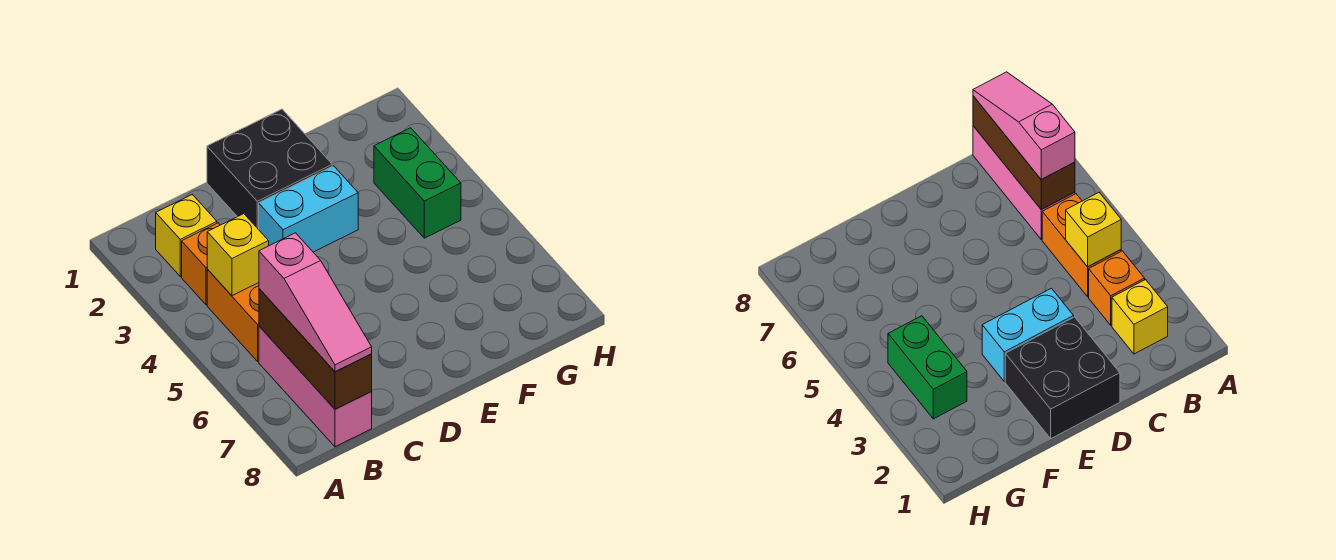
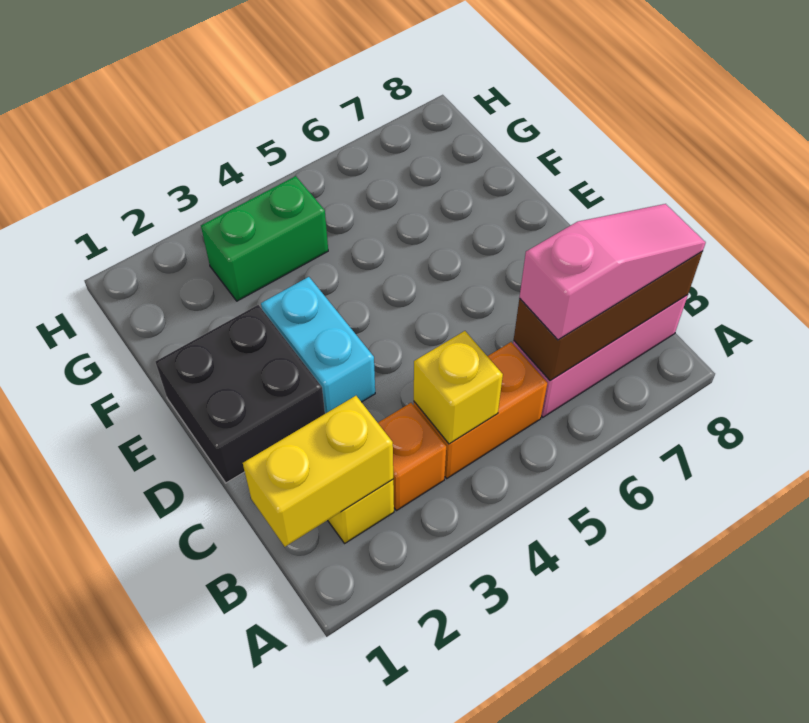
none -> yellow 1x2 brick [243,396,393,547]

